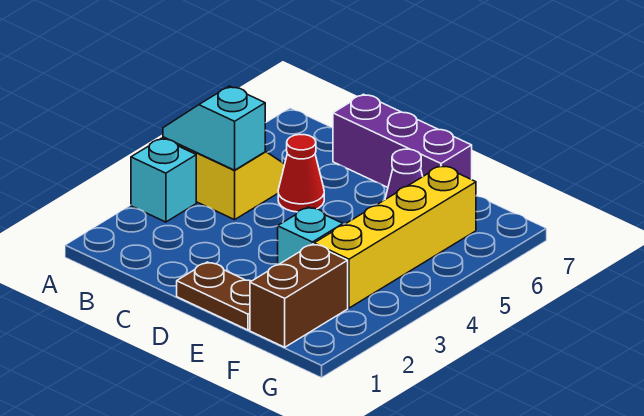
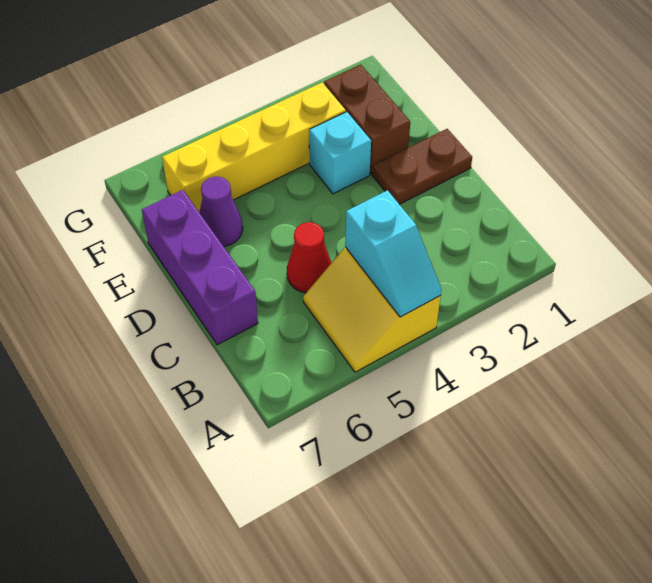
cyan 1x1 brick [131,138,196,222] -> none
brown 1x2 plate [177,262,251,330] -> brown 1x2 plate turned to [373,129,472,204]
brown 1x2 brick [250,244,348,347] -> brown 1x2 brick turned to [324,64,410,175]

